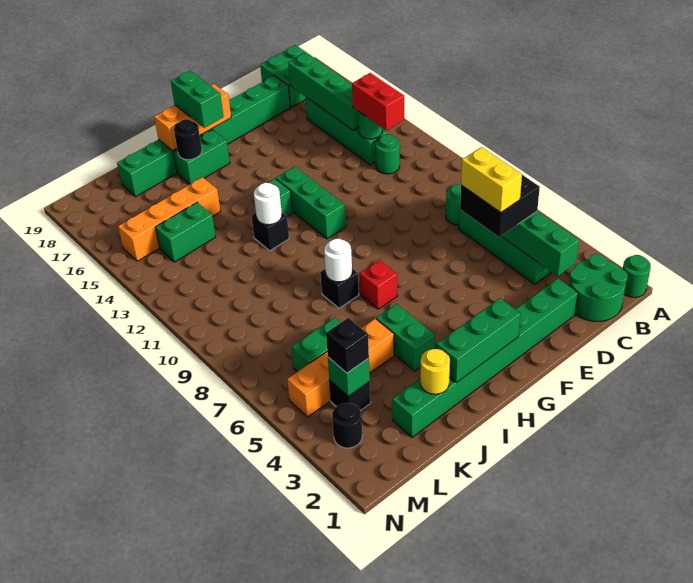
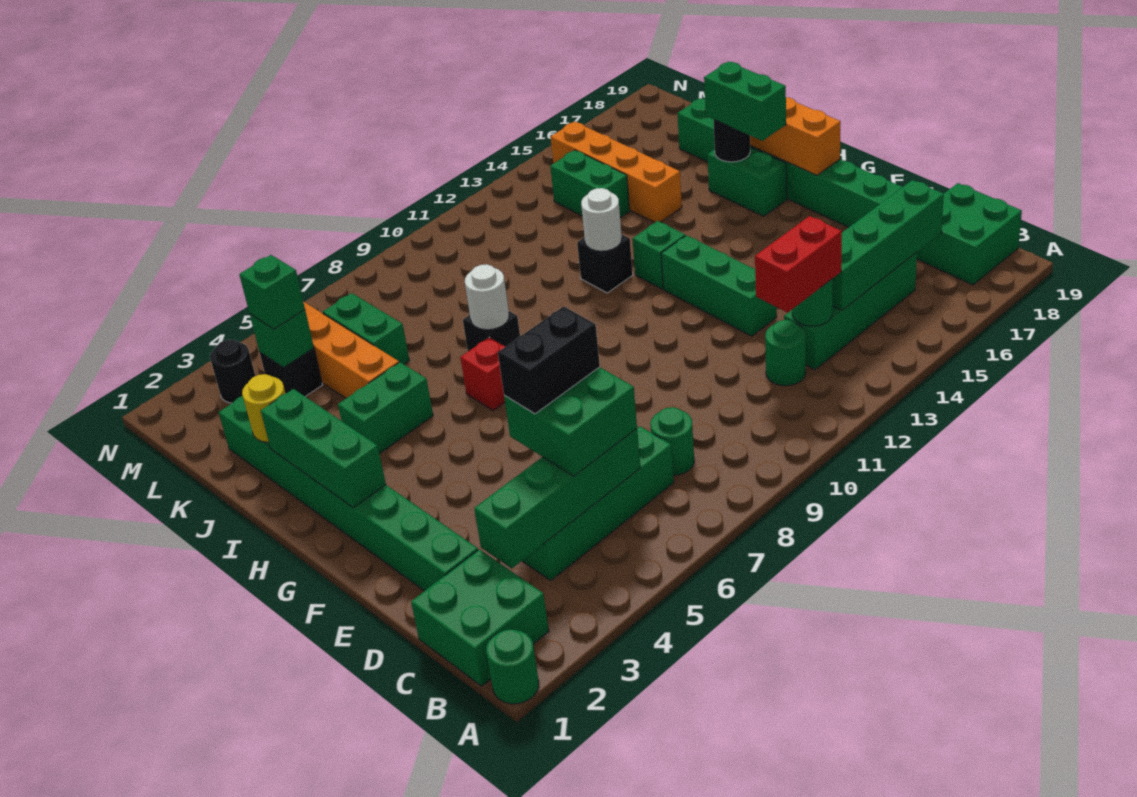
green 2x2 round brick [569,254,628,321] -> green 2x2 brick [411,549,549,686]
black 2x2 brick [460,175,540,237] -> green 2x2 brick [504,367,637,476]
yellow 1x2 brick [461,147,522,212] -> black 1x2 brick [498,306,600,414]
green 1x3 brick [276,167,346,239] -> green 1x3 brick turned to [661,235,777,336]
green 1x2 brick [171,71,224,128] -> green 1x2 brick turned to [704,62,786,141]
black 1x1 brick [326,318,369,373] -> green 1x1 brick [239,255,305,329]

